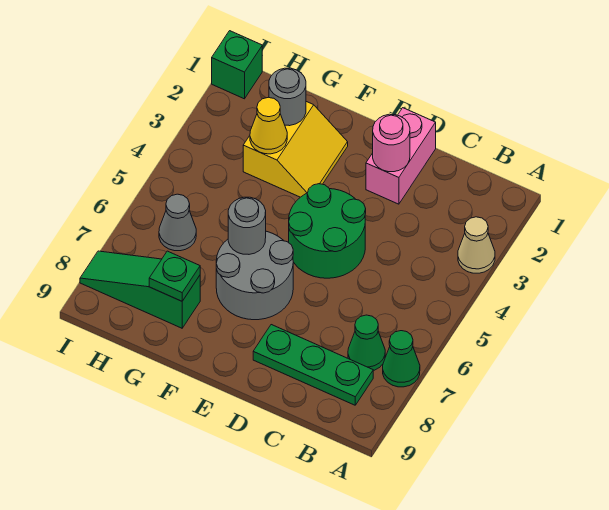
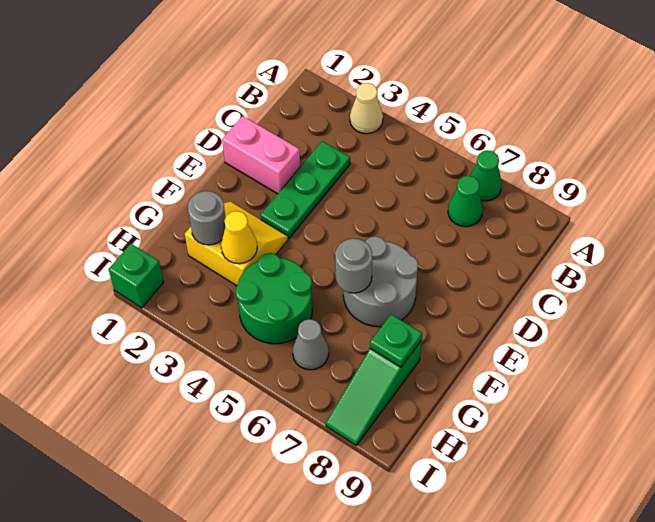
green 1x3 plate [253,325,373,405] -> green 1x3 plate moved to [260,141,350,238]
pink 1x1 round brick [373,114,410,172] -> none
green 2x2 round brick [289,184,366,278] -> green 2x2 round brick moved to [236,253,312,344]

